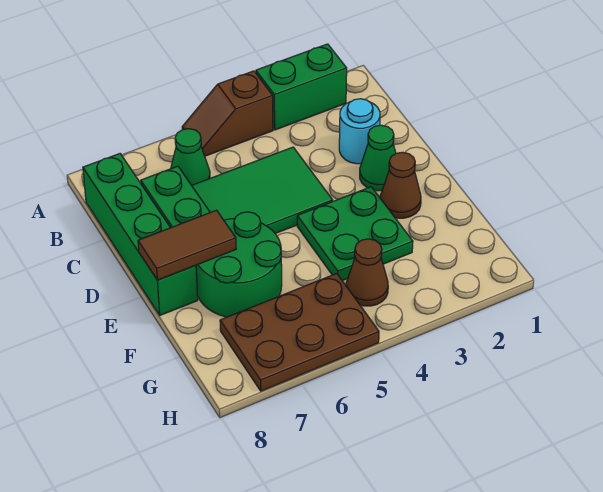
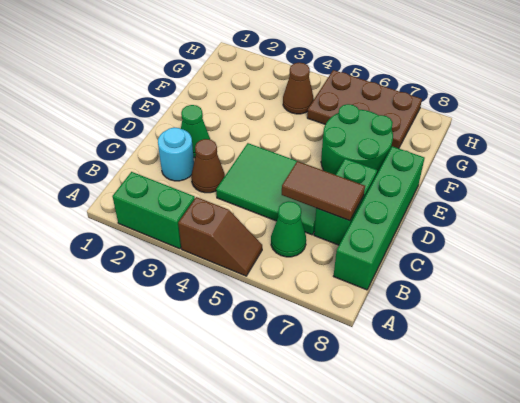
brown 1x1 cone [380,152,421,218] -> brown 1x1 cone moved to [191,139,225,193]
green 2x2 plate [297,187,413,281] -> none
brown 1x2 tile [138,210,236,280] -> brown 1x2 tile moved to [282,161,365,221]

